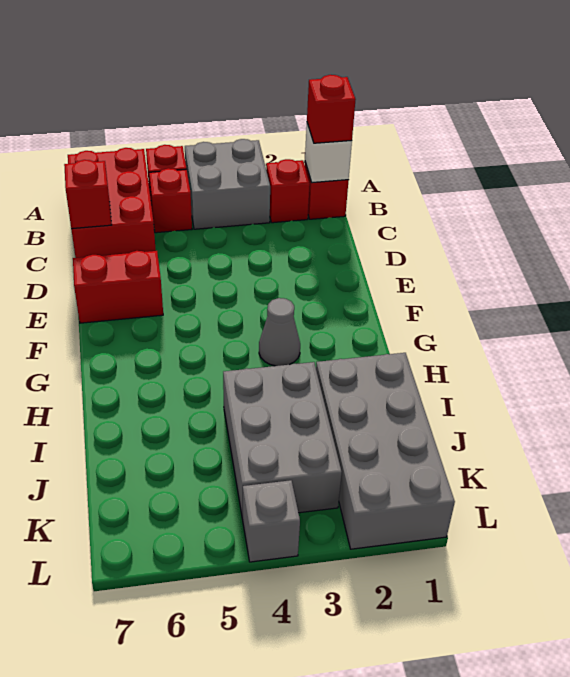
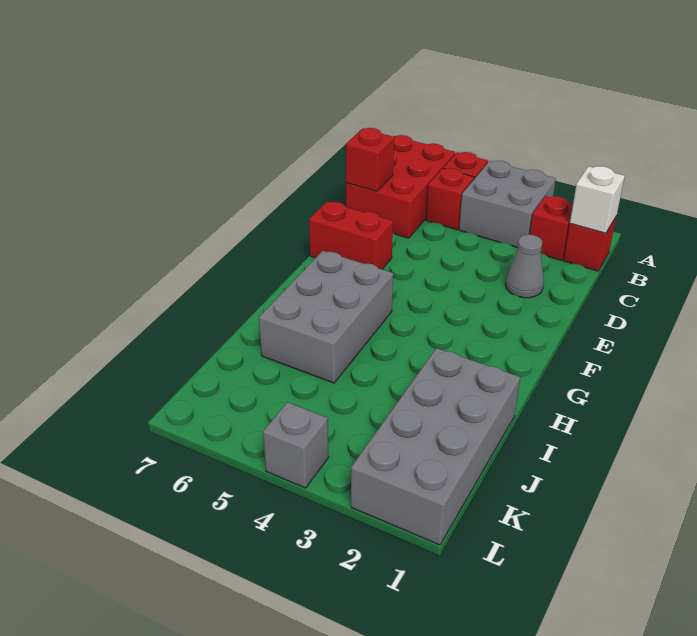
red 1x1 brick [307,75,356,143] -> none
grey 1x1 cone [259,298,300,366] -> grey 1x1 cone moved to [505,235,544,298]
grey 2x3 brick [223,362,342,519] -> grey 2x3 brick moved to [259,251,393,383]

